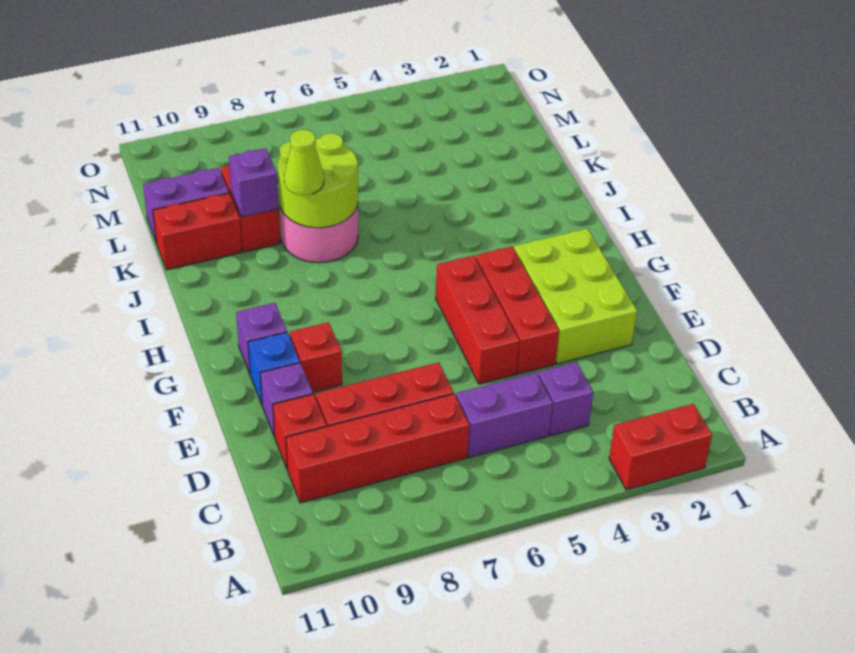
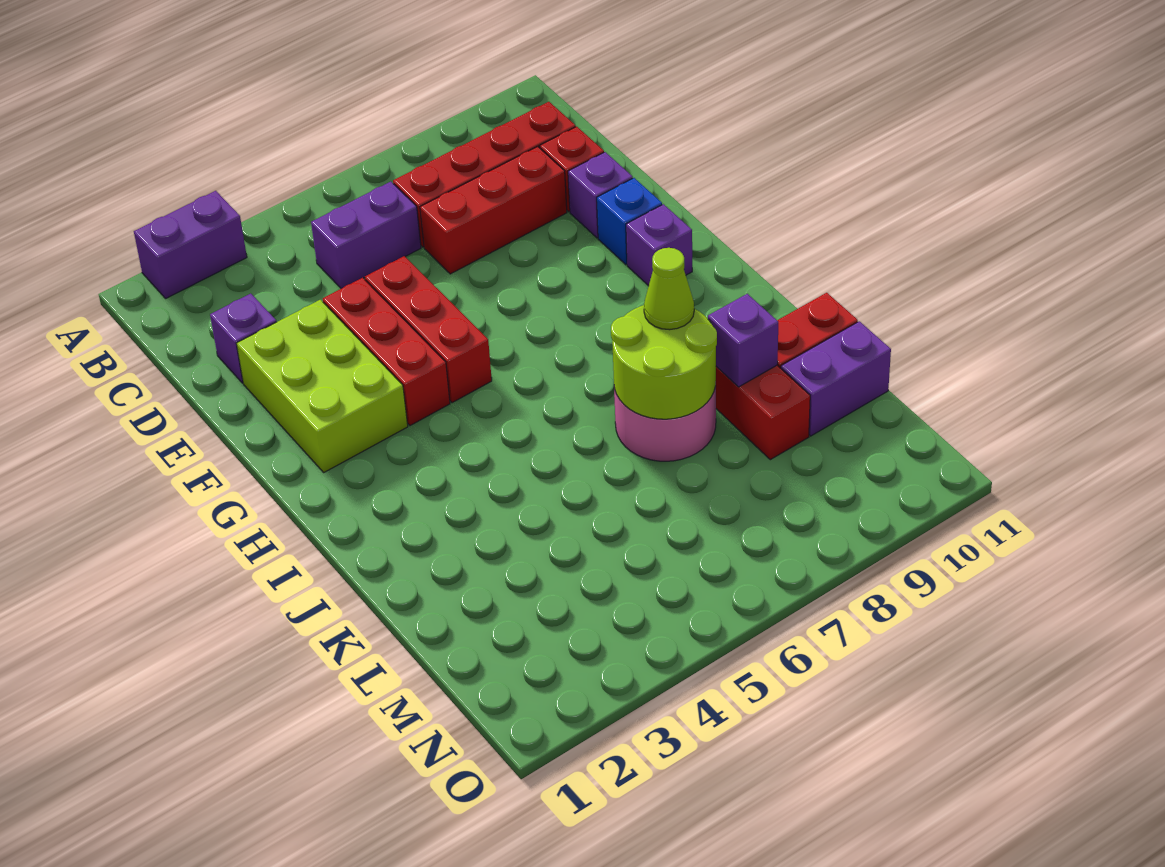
red 1x2 brick [609,404,712,490] -> purple 1x2 brick [134,191,247,298]
purple 1x1 brick [538,362,593,436] -> purple 1x1 brick moved to [210,294,277,383]
red 1x1 brick [290,322,342,392] -> none

